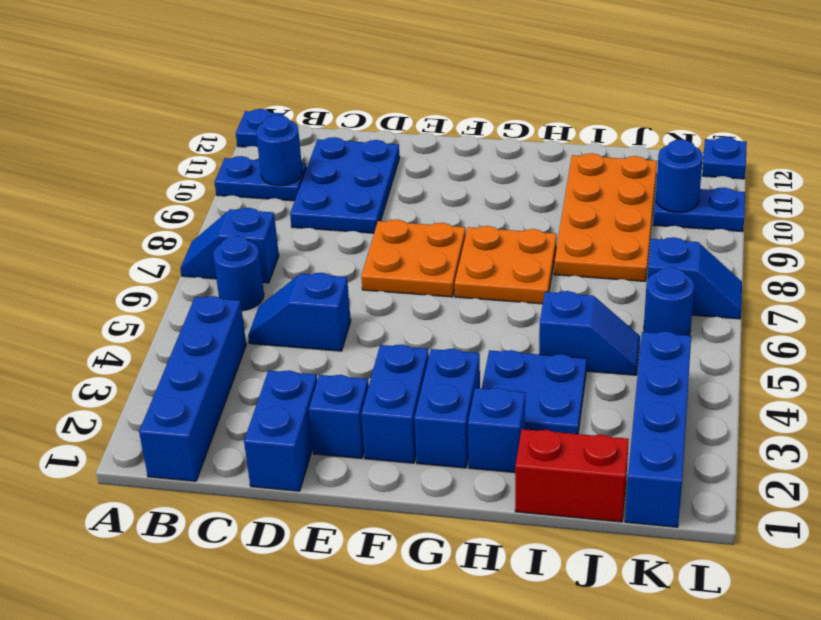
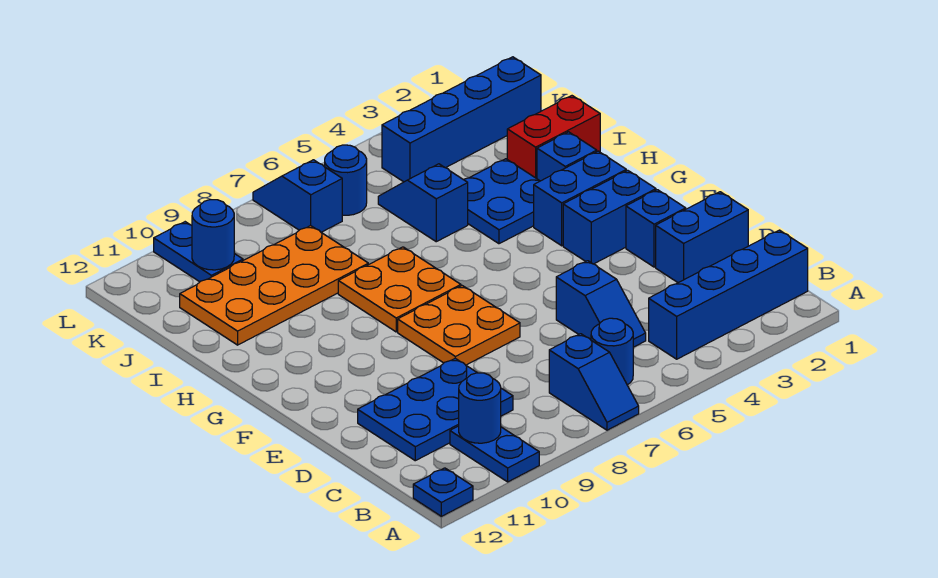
red 1x2 brick [515,429,629,522] -> red 1x2 brick turned to [507,96,600,179]
blue 1x1 plate [702,137,747,179] -> none

